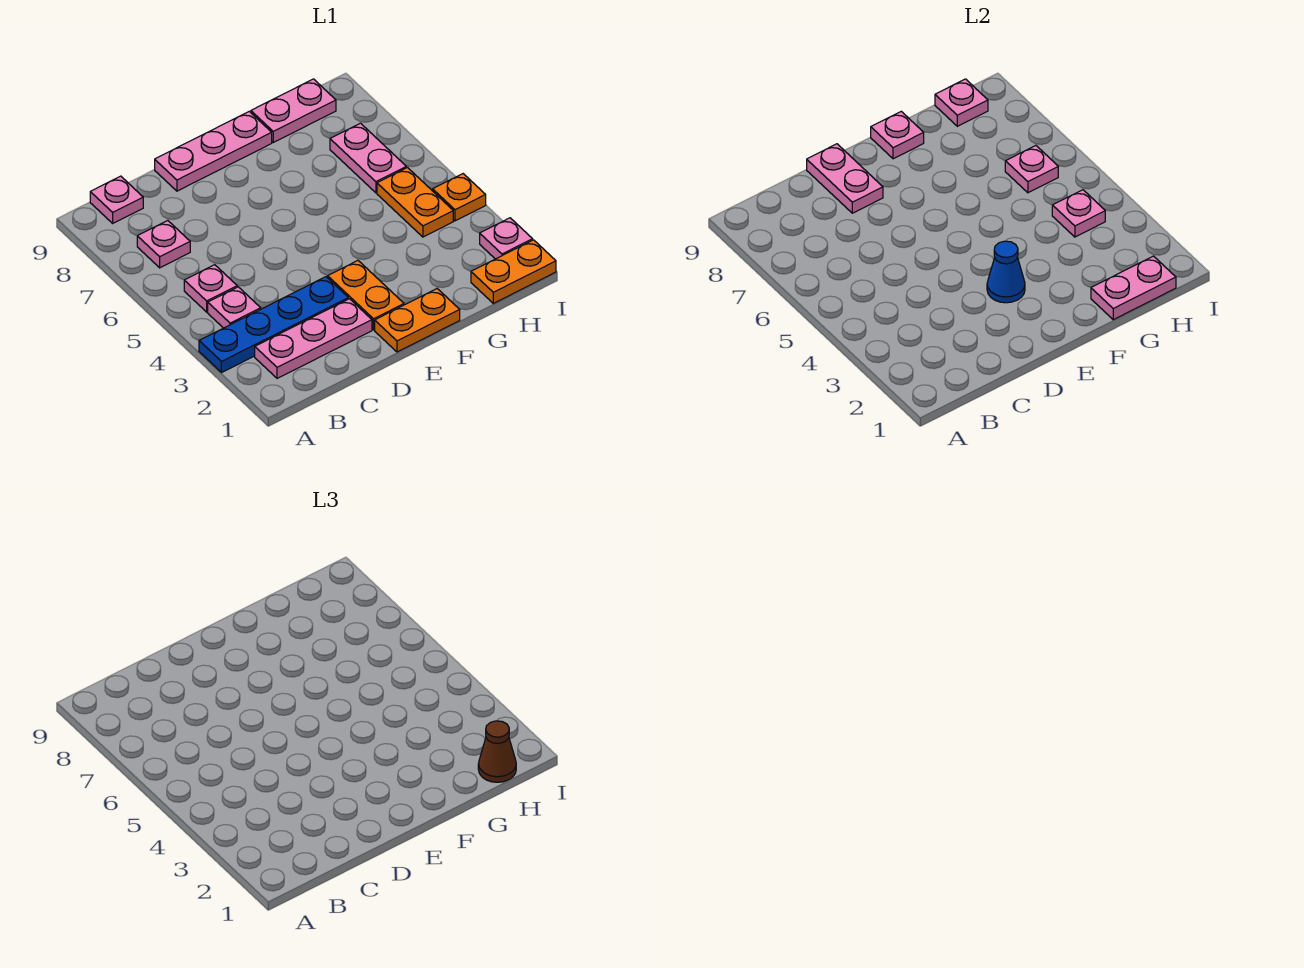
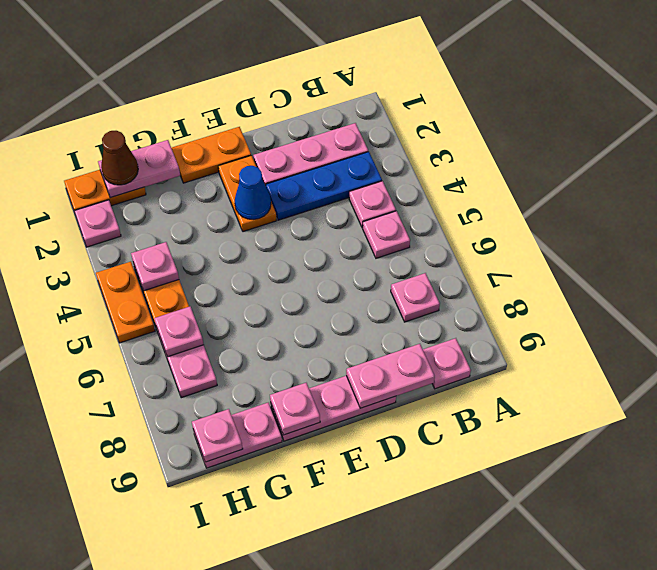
blue 1x4 plate [199,277,348,373] -> blue 1x3 plate [266,152,382,220]
pink 1x2 plate [807,144,883,213] -> pink 1x2 plate turned to [346,344,435,408]
orange 1x1 plate [433,174,486,221] -> orange 1x2 plate [96,262,155,343]

